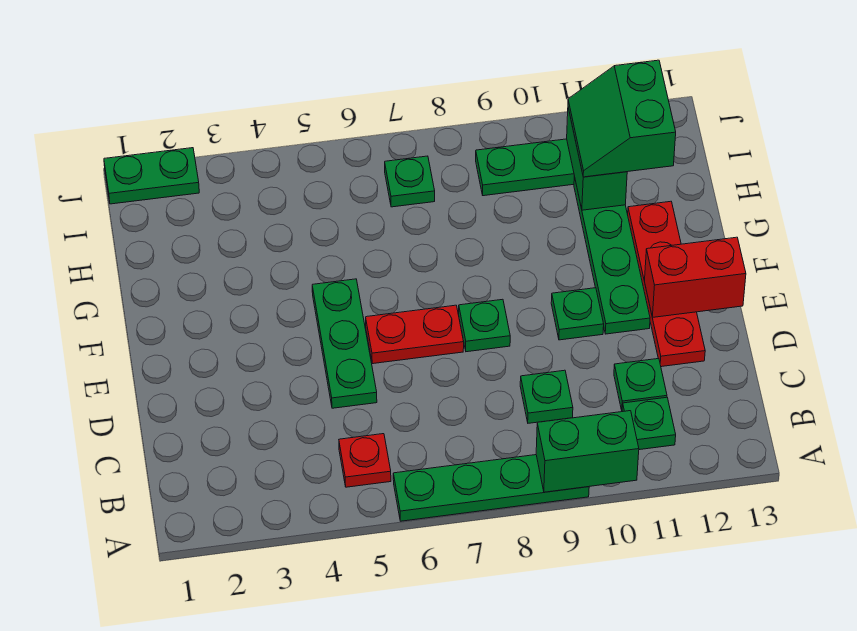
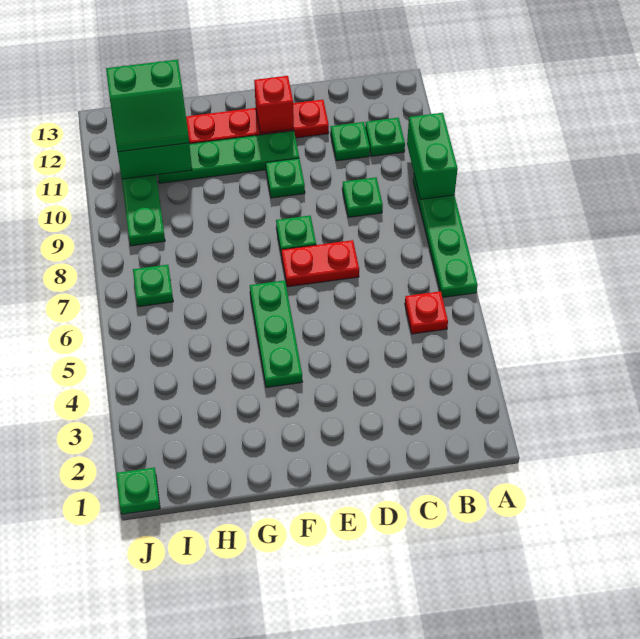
green 1x3 plate [312,279,377,408] -> green 1x3 plate turned to [250,280,302,387]
red 1x2 plate [366,305,464,364] -> red 1x2 plate turned to [282,240,359,287]
red 1x2 brick [644,237,746,318] -> red 1x1 brick [254,76,294,133]
green 1x2 plate [104,148,199,204] -> green 1x1 plate [116,467,160,514]

